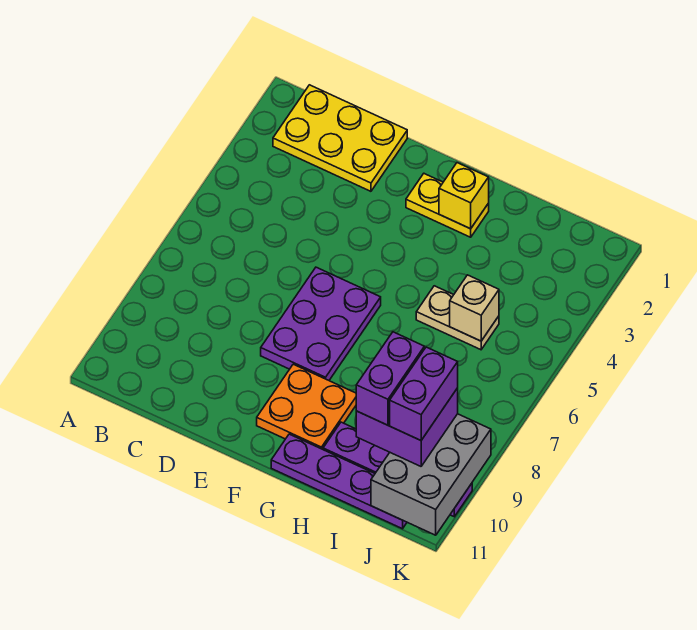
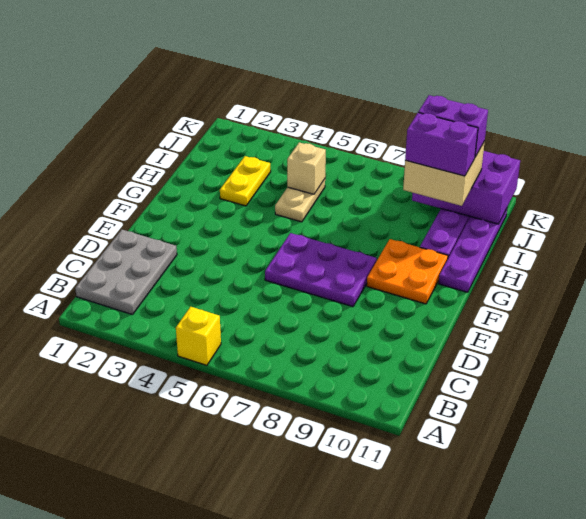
yellow 2x3 plate [273,85,407,191] -> grey 2x3 plate [75,230,177,315]
yellow 1x2 plate [406,174,489,237] -> yellow 1x2 plate moved to [220,156,271,206]
yellow 1x1 brick [439,163,489,229] -> yellow 1x1 brick moved to [176,307,221,365]
purple 2x2 brick [356,388,458,466] -> tan 2x2 brick [403,141,485,206]
grey 2x3 brick [371,414,491,535] -> purple 2x3 brick [412,151,520,224]

